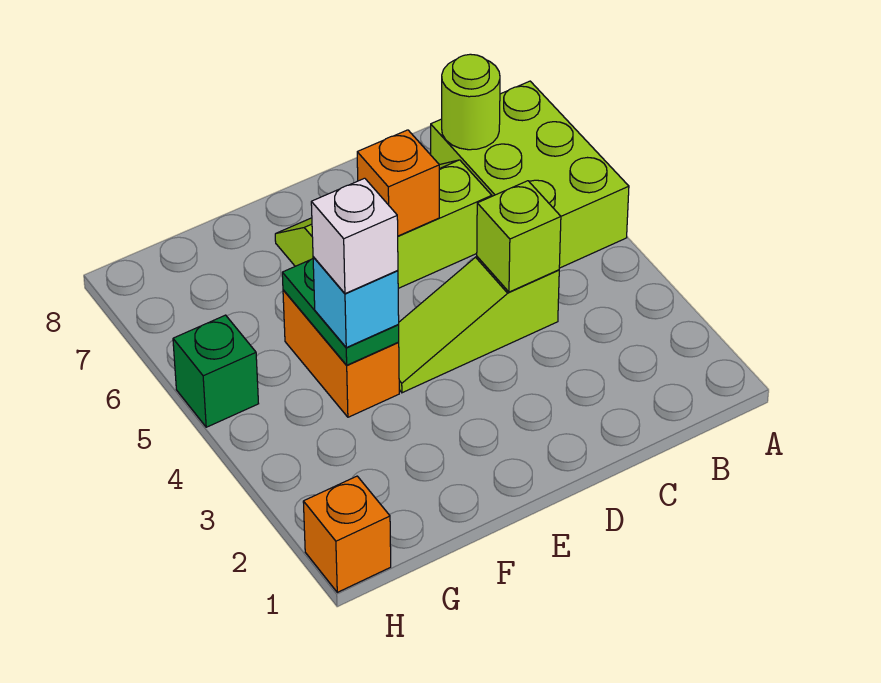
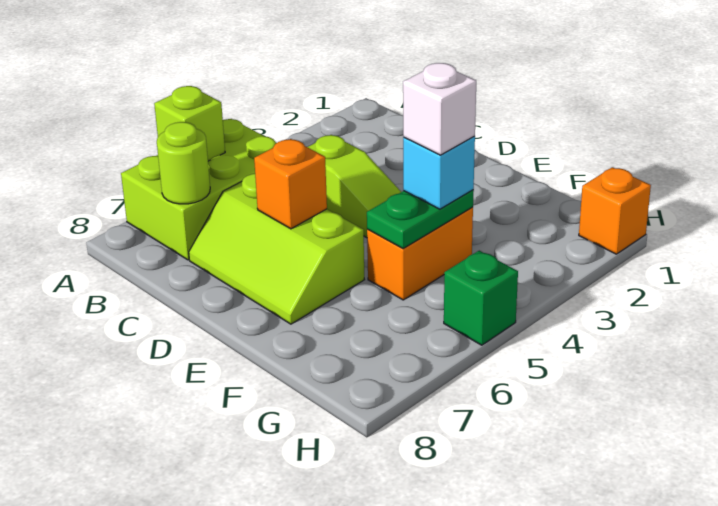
lime 1x1 brick [477,181,561,292] -> lime 1x1 brick moved to [154,86,225,161]

